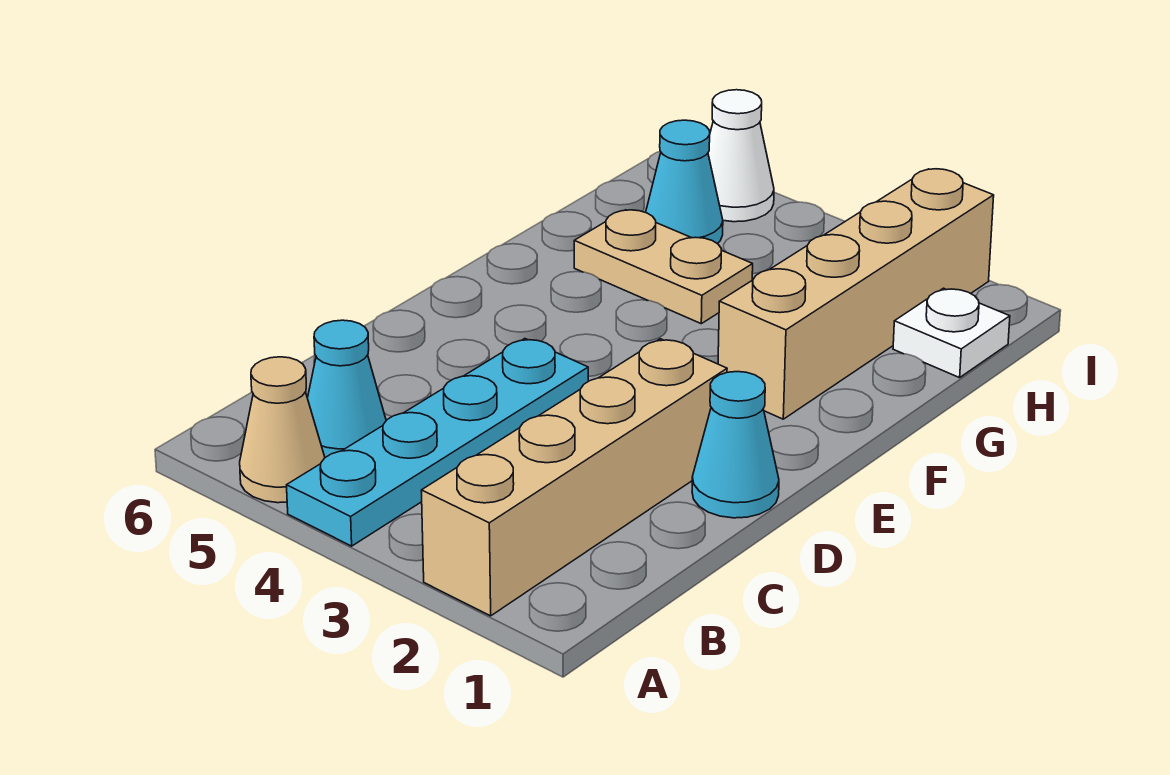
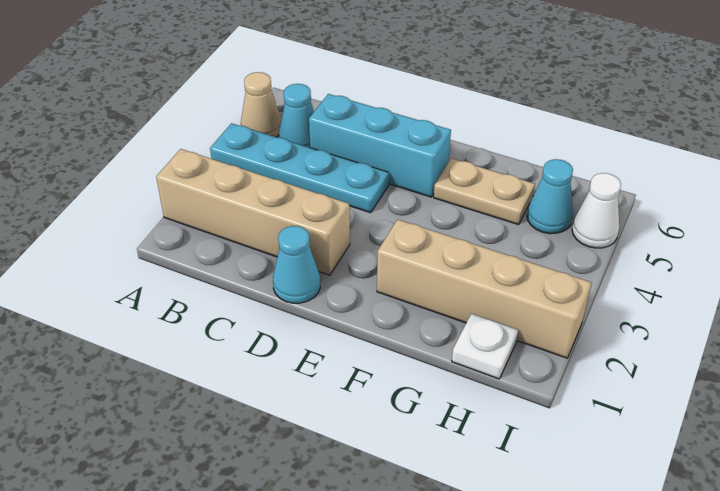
none -> cyan 1x3 brick [309,94,451,197]
tan 1x2 plate [574,210,753,324] -> tan 1x2 plate turned to [434,158,535,225]

